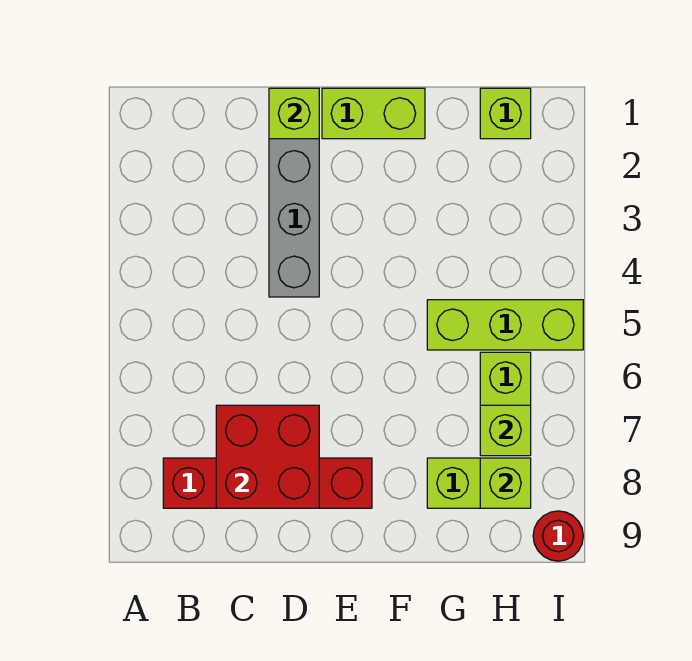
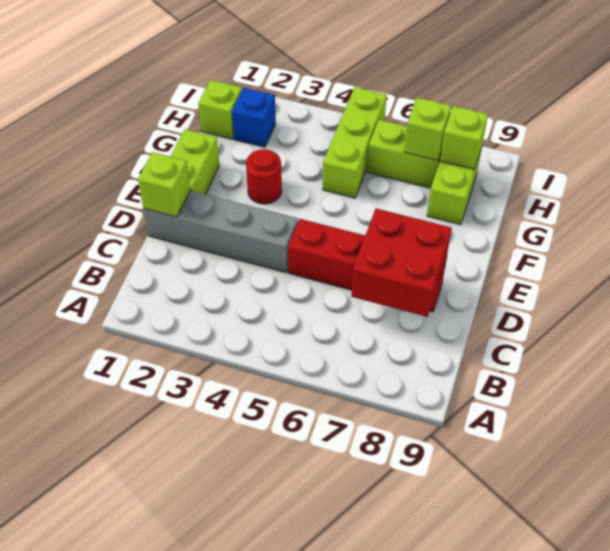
red 1x4 brick [163,458,372,508] -> red 1x4 brick turned to [288,219,447,312]
none -> blue 1x1 brick [232,88,276,147]
red 1x1 round brick [533,511,583,561] -> red 1x1 round brick moved to [246,149,282,204]

